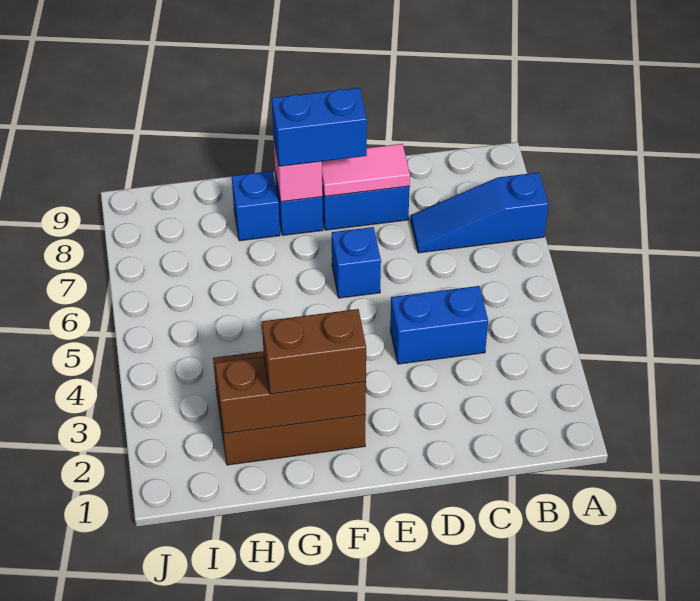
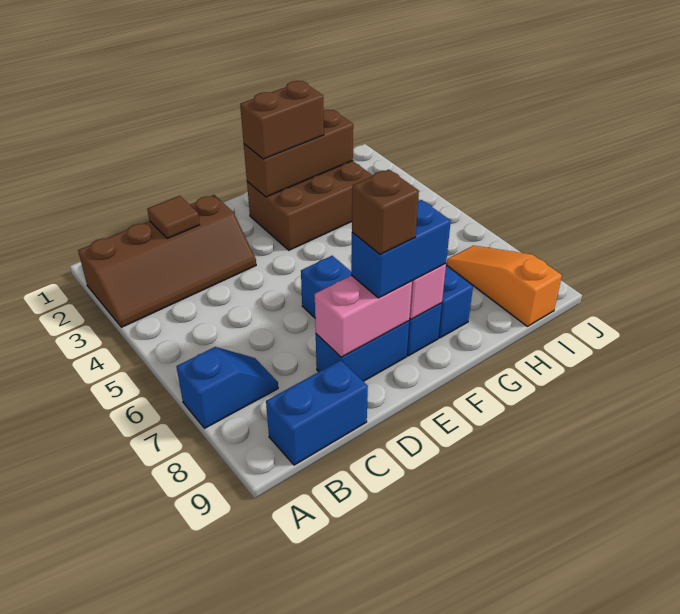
none -> brown 2x4 slope [78,195,256,327]
blue 1x3 slope [411,172,549,253] -> blue 1x2 slope [176,347,278,428]
none -> brown 1x1 tile [147,196,200,239]
blue 1x2 brick [390,286,488,364] -> blue 1x2 brick moved to [266,360,368,465]
pink 1x2 tile [322,144,410,196] -> pink 1x2 brick [315,275,412,357]
none -> brown 1x1 brick [352,169,419,255]
none -> orange 1x3 slope [447,245,562,326]

